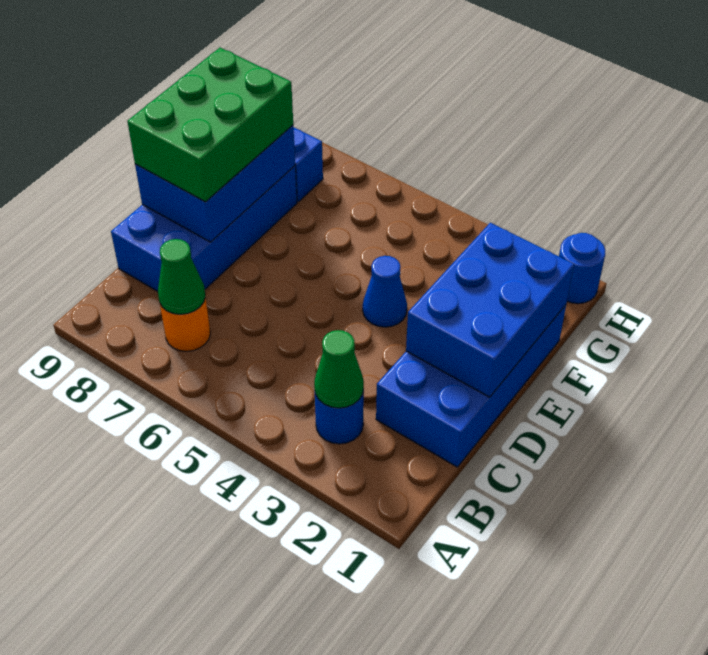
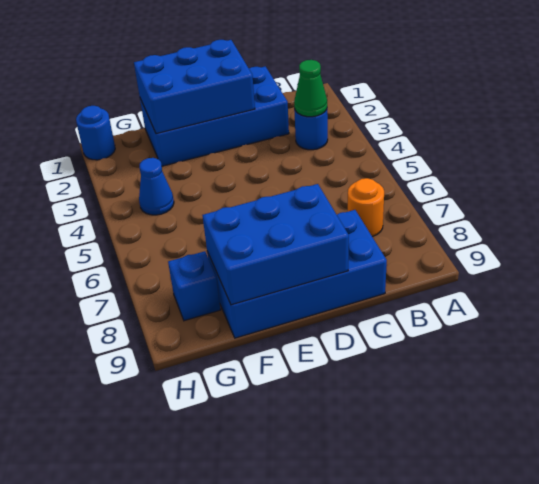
green 1x1 cone [158,239,205,314] -> none
green 2x3 brick [127,48,293,202] -> none
blue 1x1 cone [363,256,407,327] -> blue 1x1 cone moved to [139,158,174,215]

